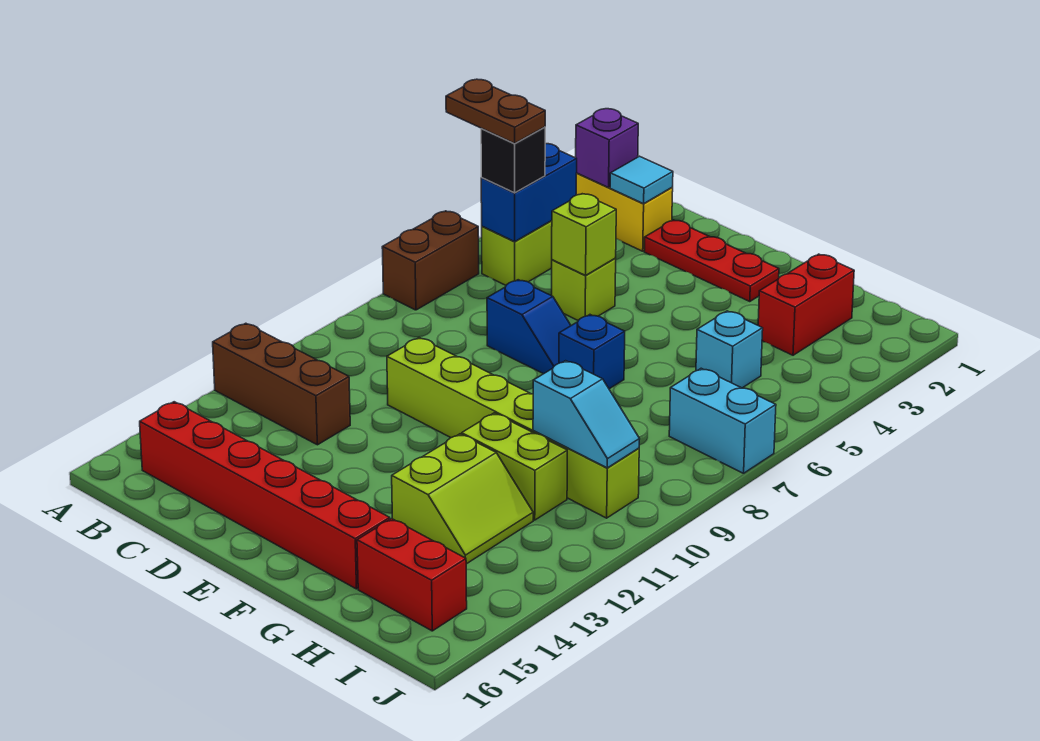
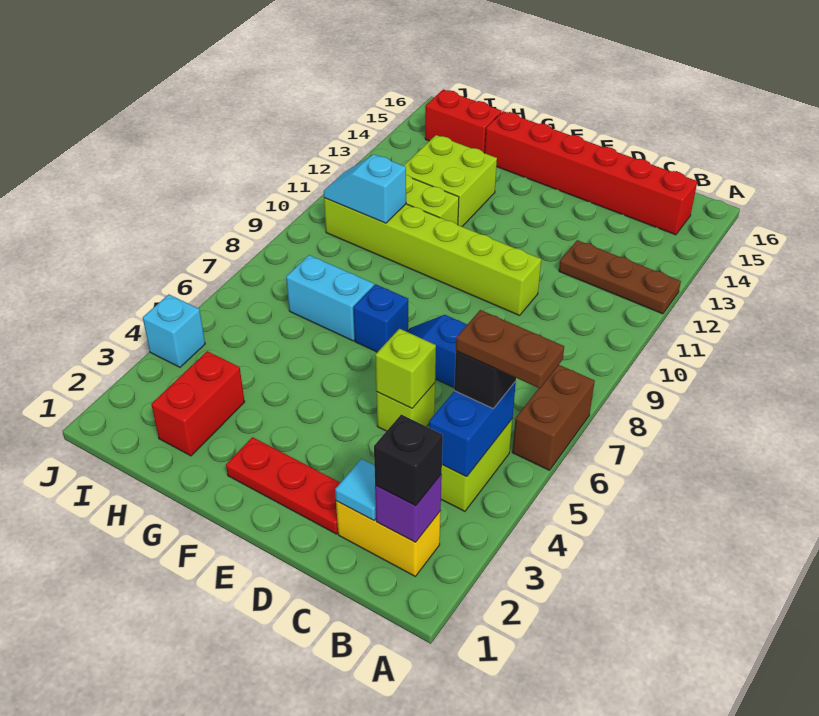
brown 1x3 brick [213,323,350,445] -> brown 1x3 plate [559,240,681,314]
none -> black 1x1 brick [374,415,443,506]
lime 2x2 slope [392,434,533,564] -> lime 2x2 brick [404,135,497,226]
cyan 1x1 brick [696,311,763,388] -> cyan 1x1 brick moved to [143,295,205,367]
cyan 1x2 brick [669,368,776,473] -> cyan 1x2 brick moved to [286,255,374,341]

